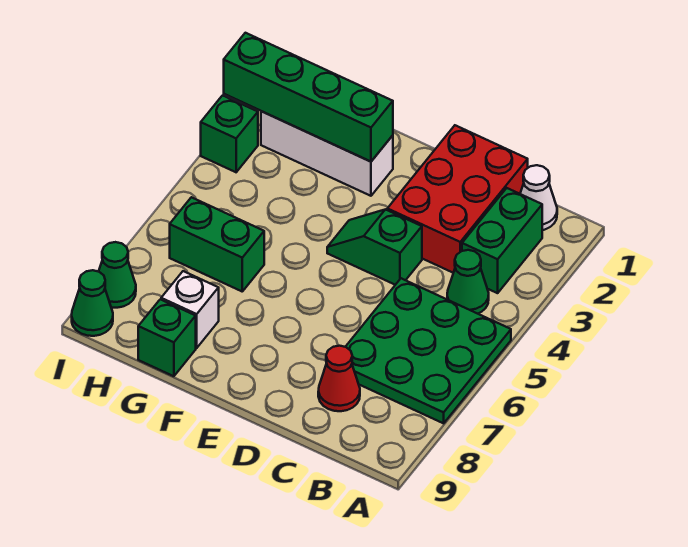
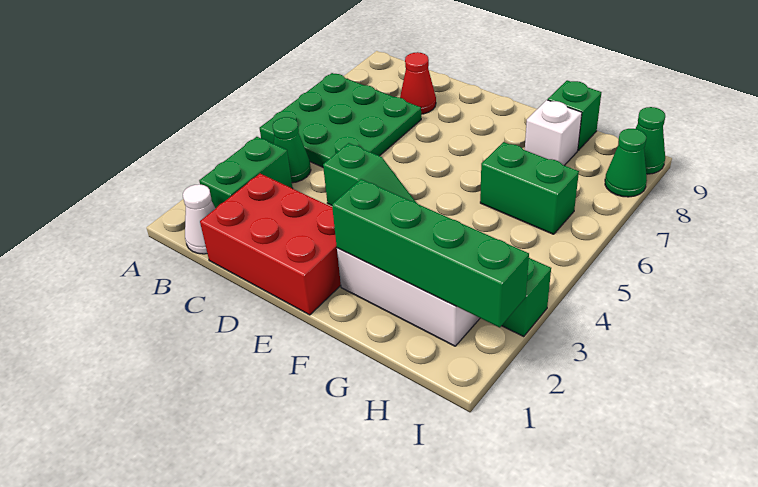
red 2x3 brick [387,125,528,273] -> red 2x3 brick turned to [200,174,341,315]

